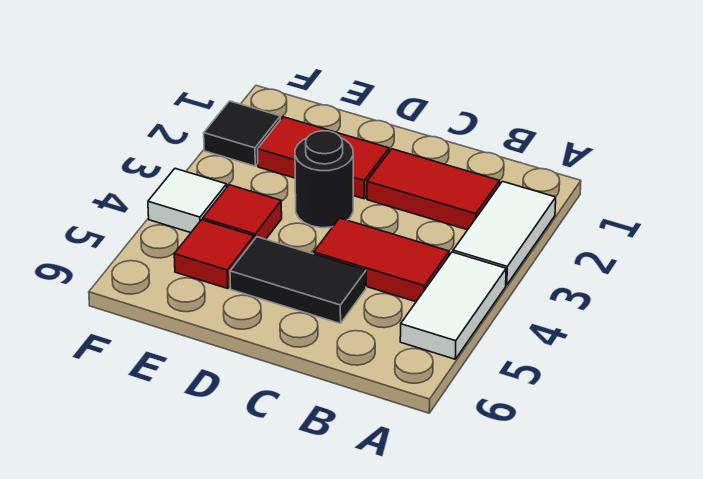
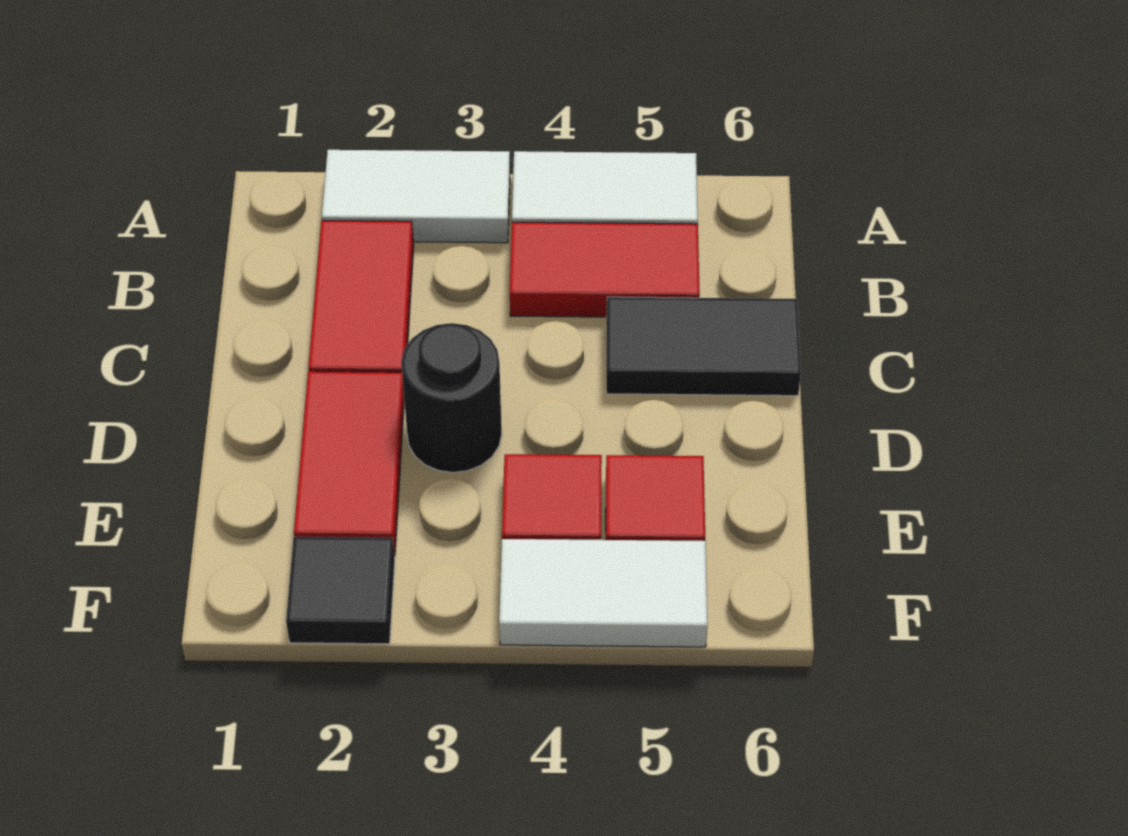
red 1x2 tile [314,218,449,302] -> red 1x2 tile turned to [510,222,700,317]
black 1x2 tile [230,237,366,324] -> black 1x2 tile turned to [606,297,801,396]
white 1x1 tile [148,169,227,233] -> white 1x2 tile [499,539,708,647]

